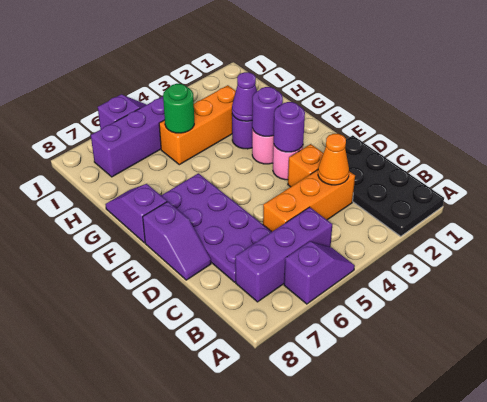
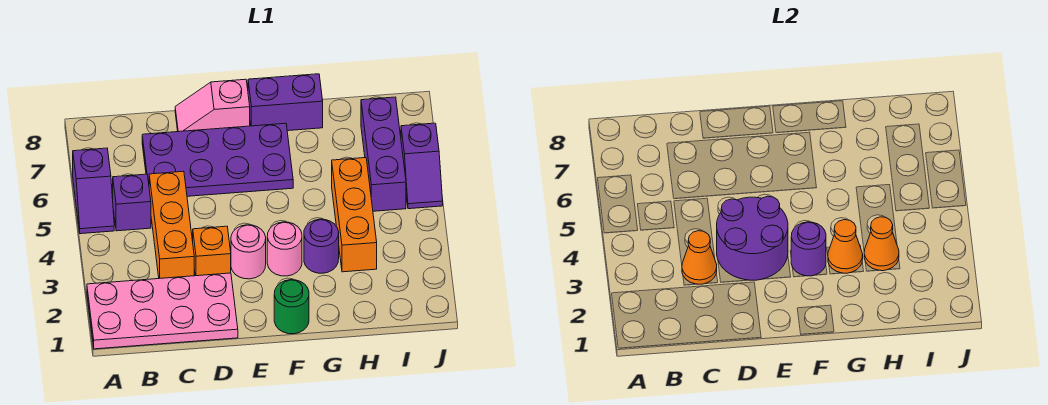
black 2x4 plate [345,135,444,236] -> pink 2x4 plate [87,273,238,349]
purple 1x3 brick [235,207,332,302] -> purple 1x1 brick [113,174,151,231]
purple 1x2 slope [143,202,211,280] -> pink 1x2 slope [175,79,250,132]
purple 1x1 round brick [274,102,305,152] -> purple 2x2 round brick [717,196,788,280]
purple 1x2 slope [105,184,167,243] -> purple 1x2 brick [248,74,323,131]
purple 1x1 cone [232,72,257,121] -> orange 1x1 cone [828,220,863,273]
none -> orange 1x1 cone [864,217,899,271]
green 1x1 round brick [163,84,194,133] -> green 1x1 round brick moved to [274,280,309,334]

